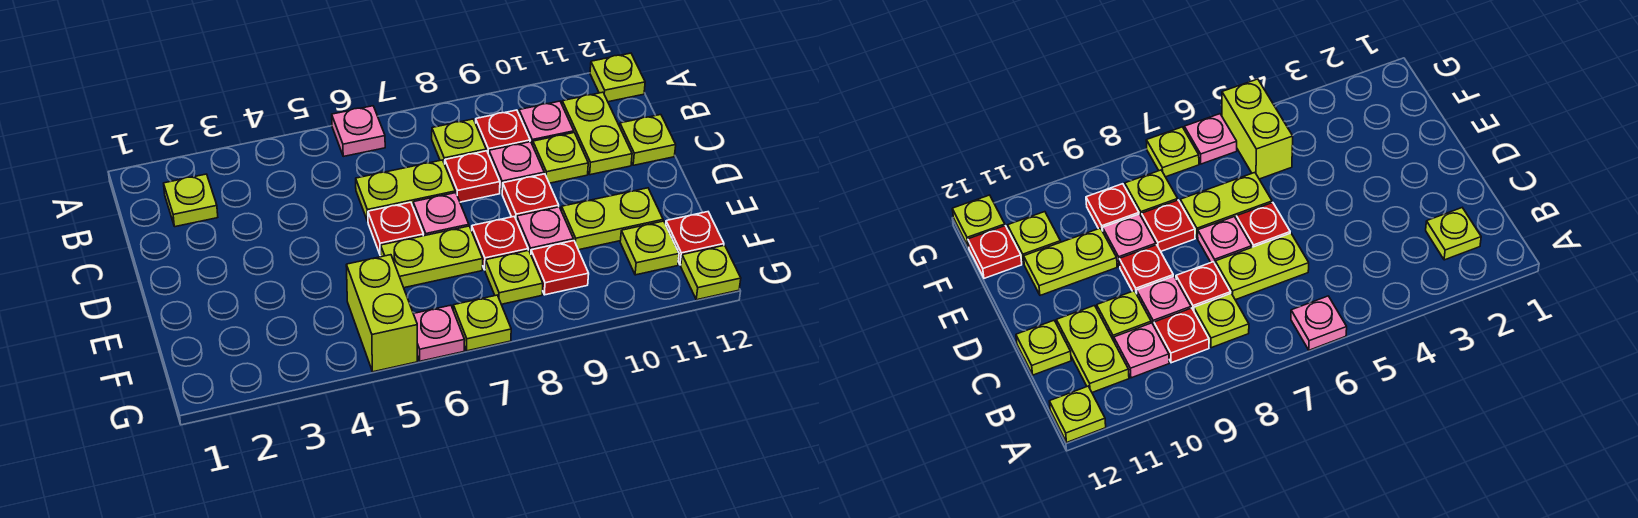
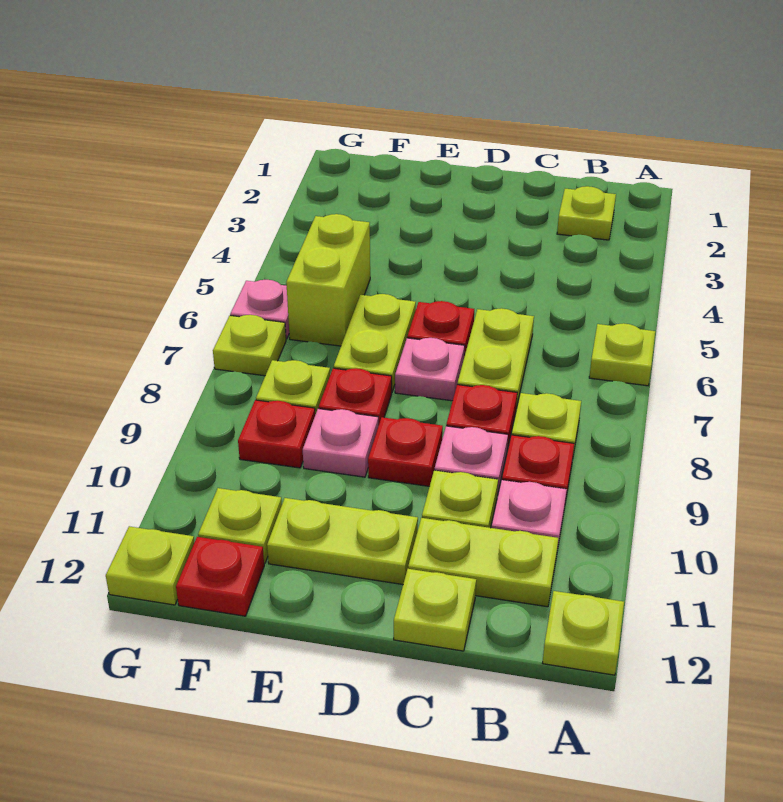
pink 1x1 plate [332,106,385,156] -> lime 1x1 plate [589,323,655,386]
lime 1x2 plate [561,188,663,250] -> lime 1x2 plate turned to [267,498,418,584]
lime 1x2 brick [346,255,417,372] -> lime 1x2 brick turned to [286,214,370,346]

